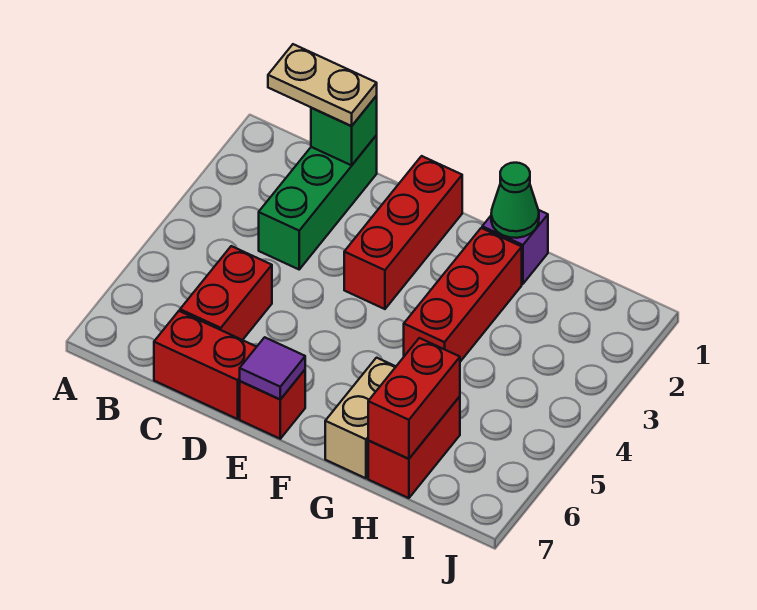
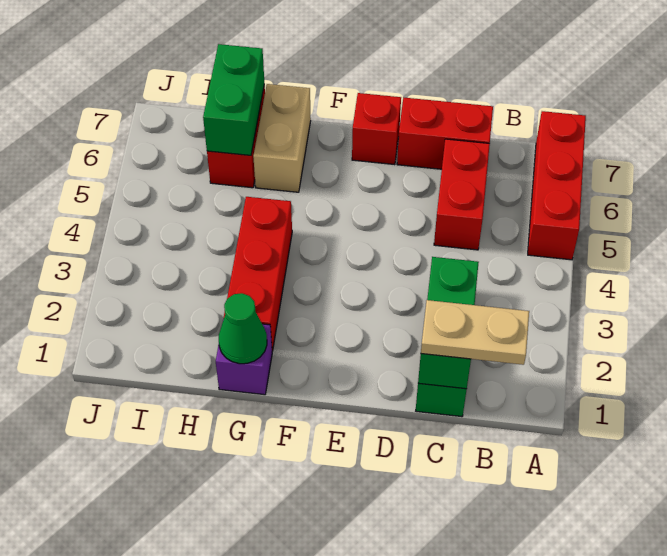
red 1x3 brick [344,156,462,309] -> red 1x3 brick moved to [528,111,586,260]
purple 1x1 tile [240,337,305,399] -> none
red 1x2 brick [368,338,460,459] -> green 1x2 brick [203,44,264,155]

